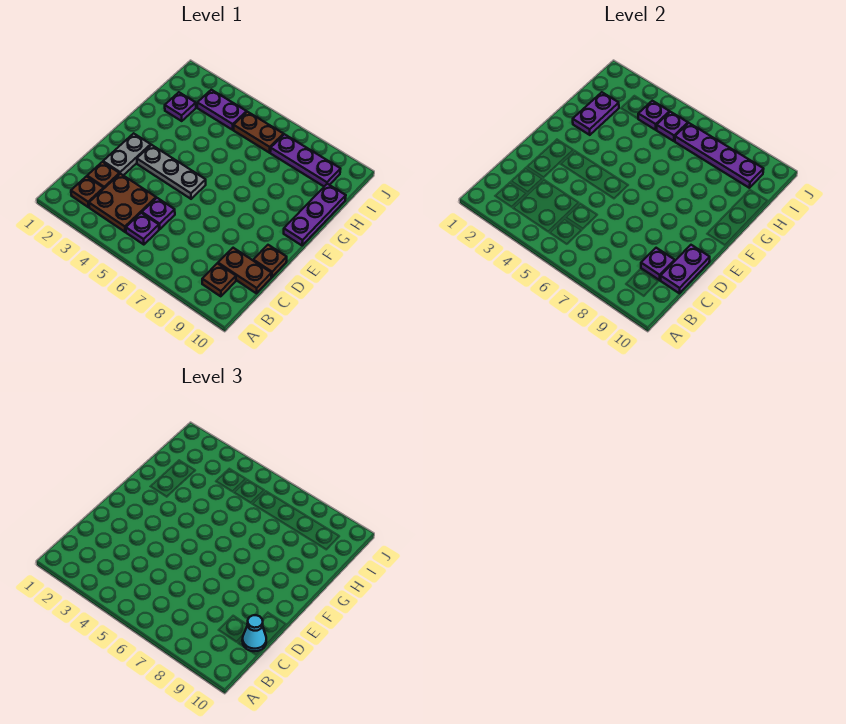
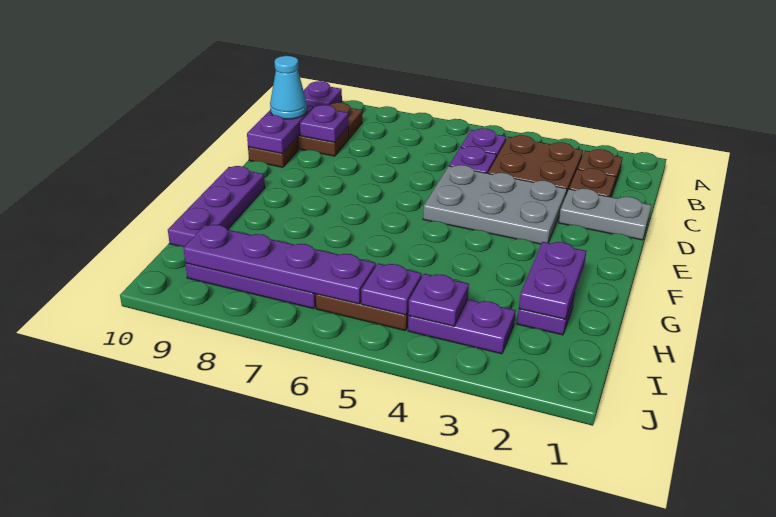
none -> purple 1x1 plate [304,81,342,108]
grey 1x2 plate [103,133,151,175] -> grey 1x2 plate turned to [559,188,651,240]
grey 1x3 plate [137,145,206,199] -> grey 2x3 plate [423,165,567,244]

